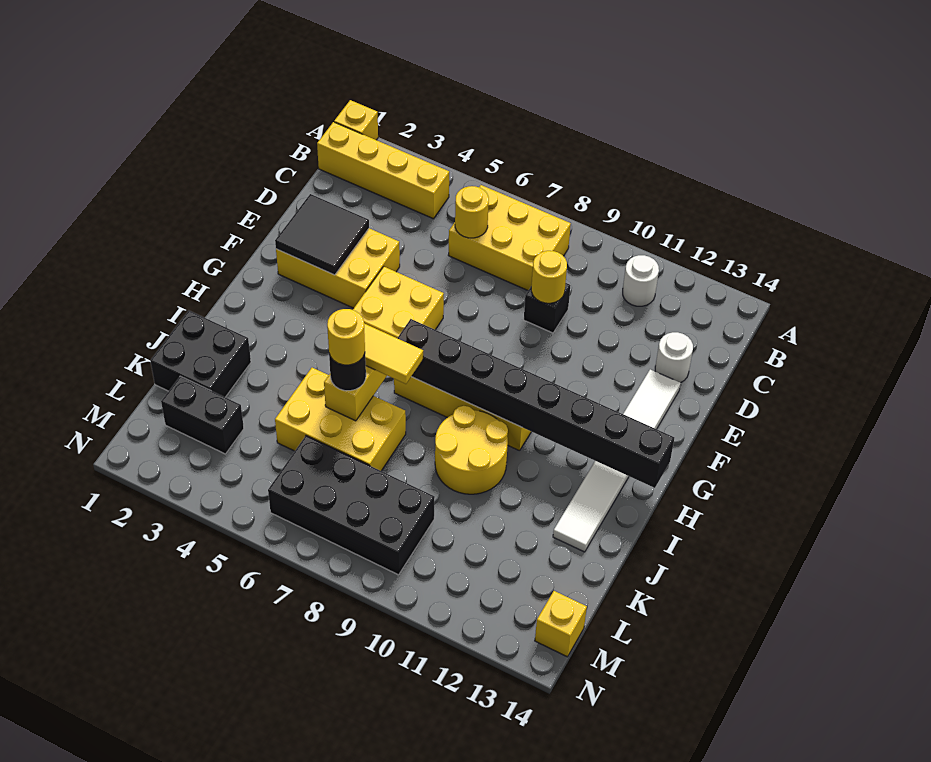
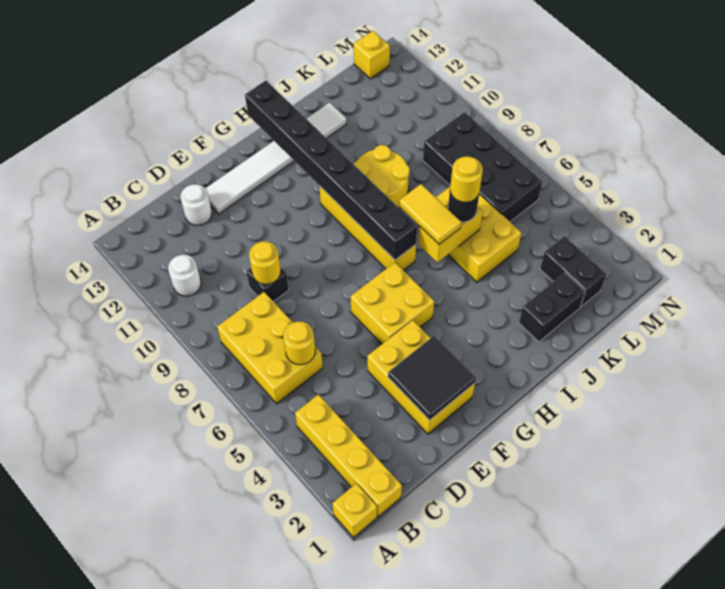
black 2x2 brick [150,311,251,397] -> black 1x2 brick [519,273,585,342]

